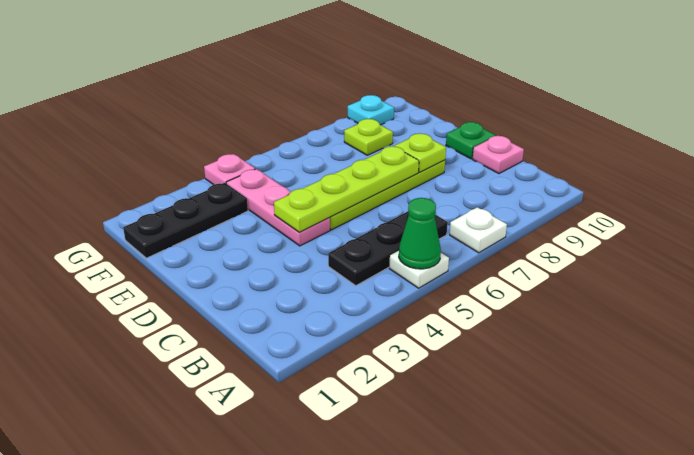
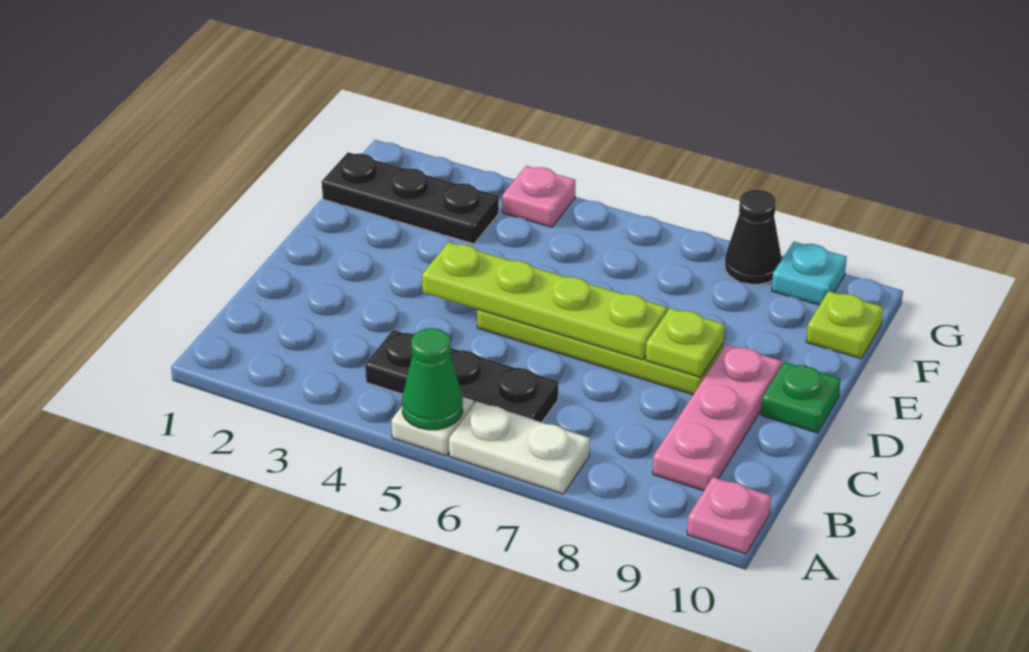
white 1x1 plate [450,207,507,253] -> white 1x2 plate [449,402,590,494]
pink 1x1 plate [473,136,524,174] -> pink 1x1 plate moved to [687,477,771,554]
pink 1x3 plate [226,169,330,246] -> pink 1x3 plate moved to [653,344,782,491]
lime 1x1 plate [344,119,393,155] -> lime 1x1 plate moved to [806,291,883,359]
none -> black 1x1 cone [725,190,782,284]

